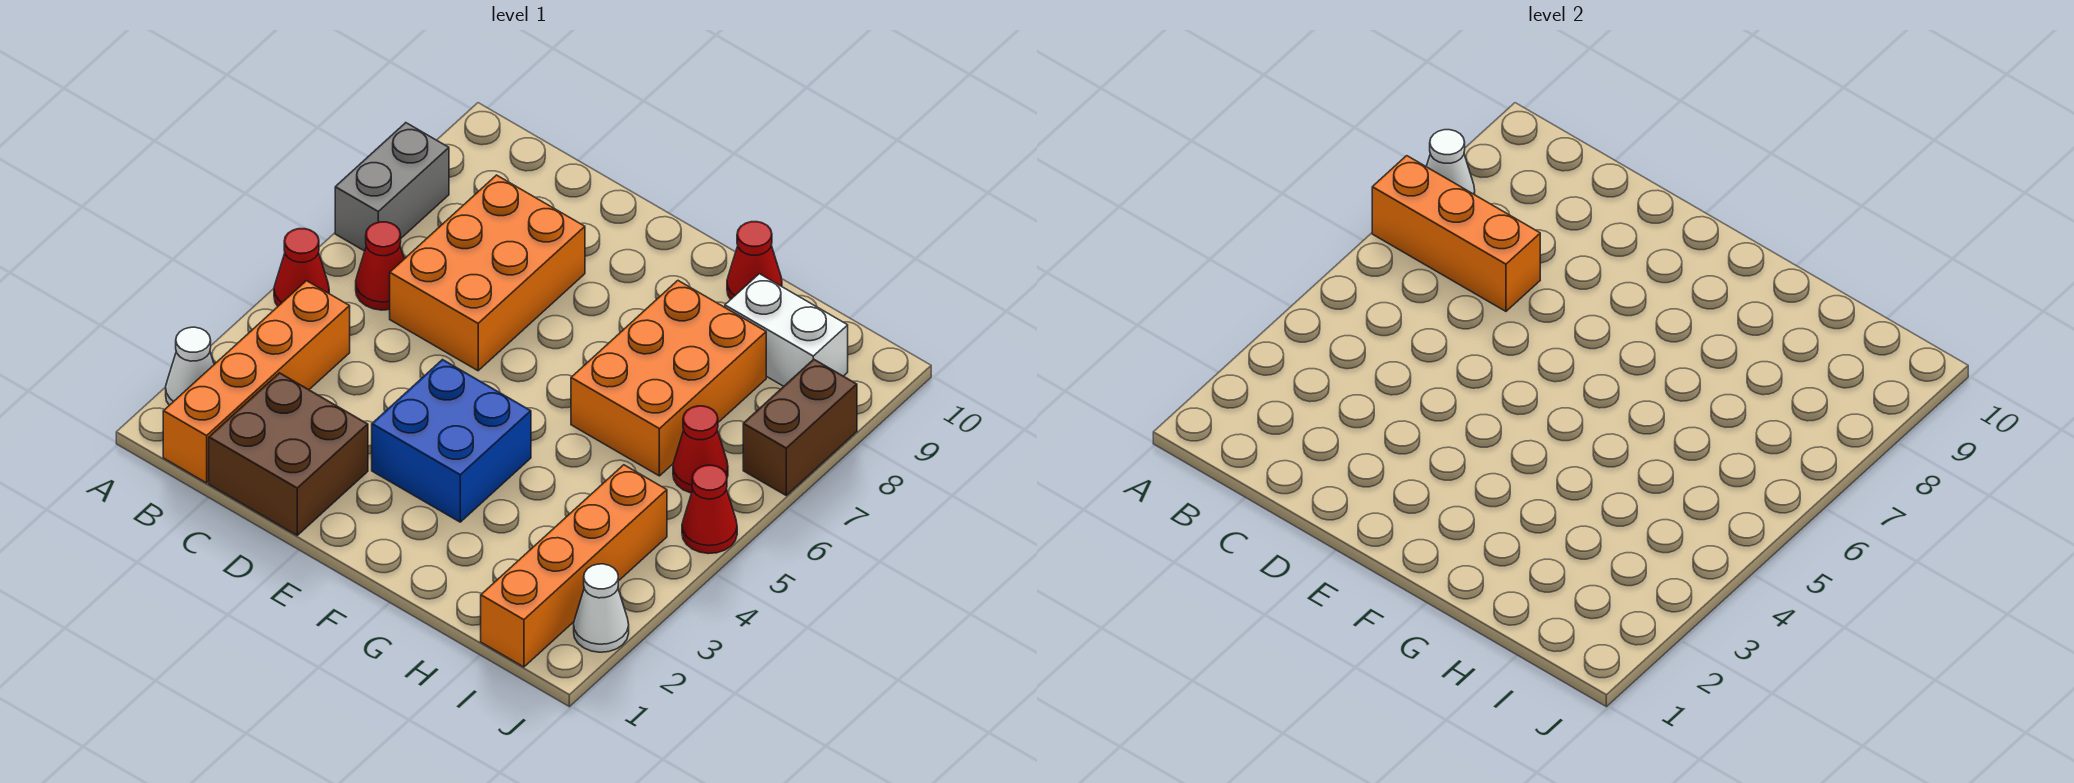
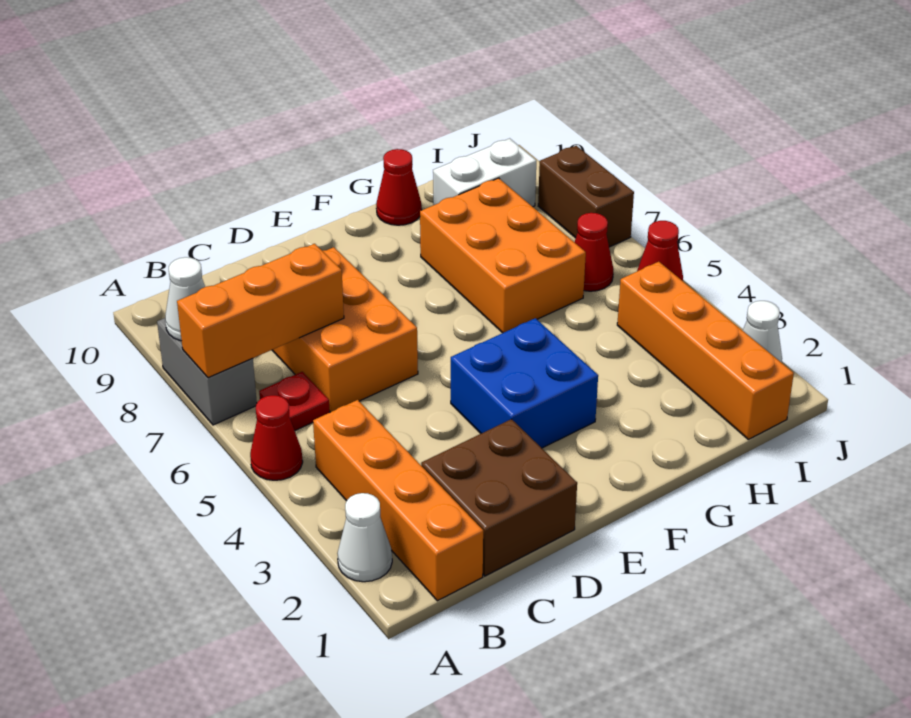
red 1x1 cone [356,222,404,310] -> red 1x1 plate [259,372,330,431]

